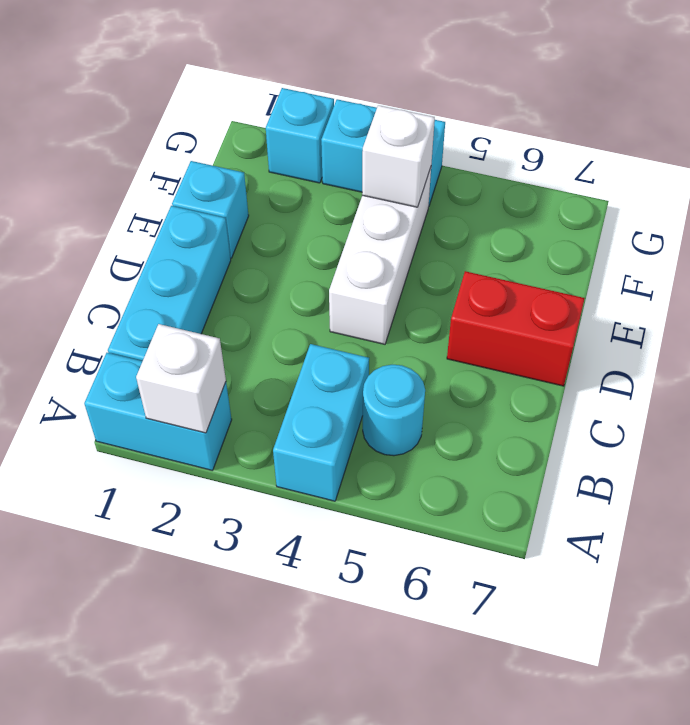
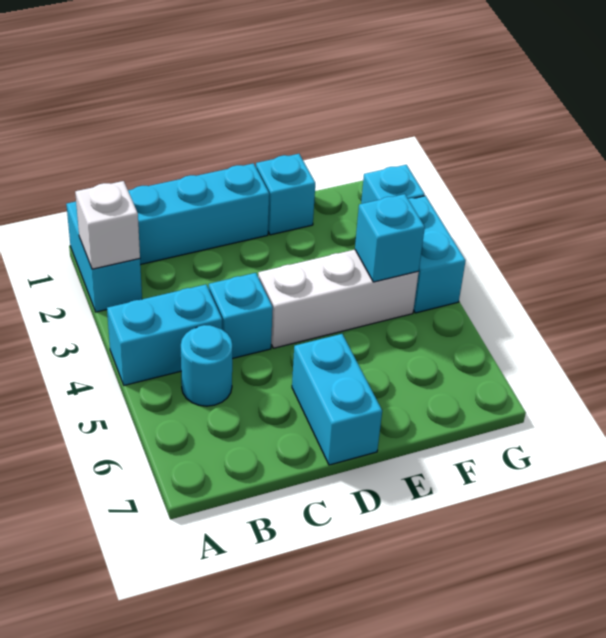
none -> cyan 1x1 brick [209,273,273,359]
red 1x2 brick [447,271,585,386] -> cyan 1x2 brick [292,334,382,465]
white 1x1 brick [362,105,435,207] -> cyan 1x1 brick [355,194,425,282]

